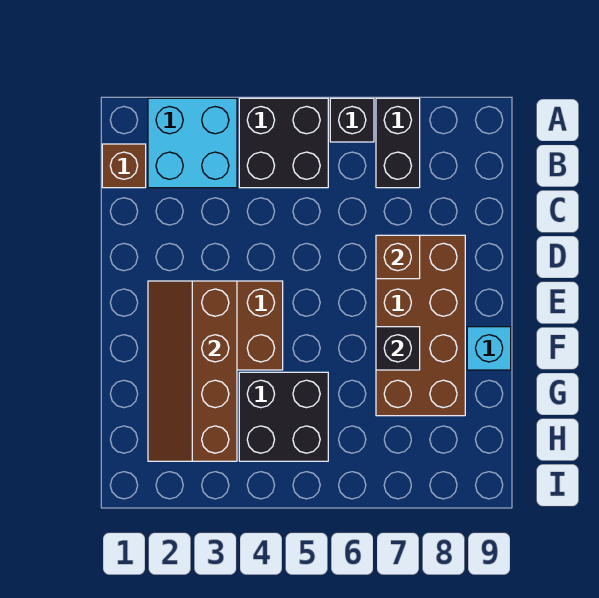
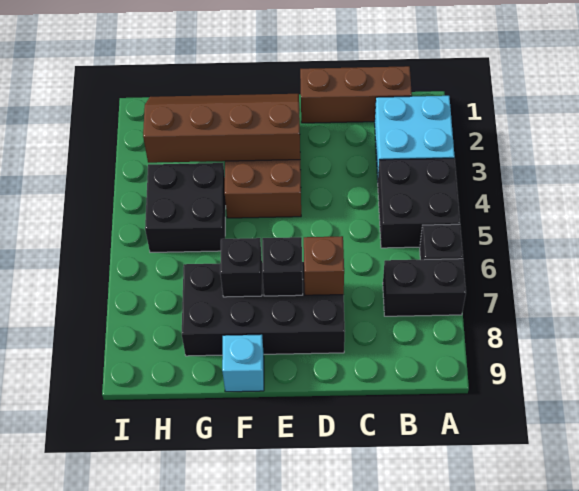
brown 1x1 brick [102,144,146,188] -> brown 1x3 brick [300,66,412,123]
brown 2x4 brick [376,235,465,416] -> black 2x4 brick [182,262,345,356]
none -> black 1x1 brick [262,237,303,296]

